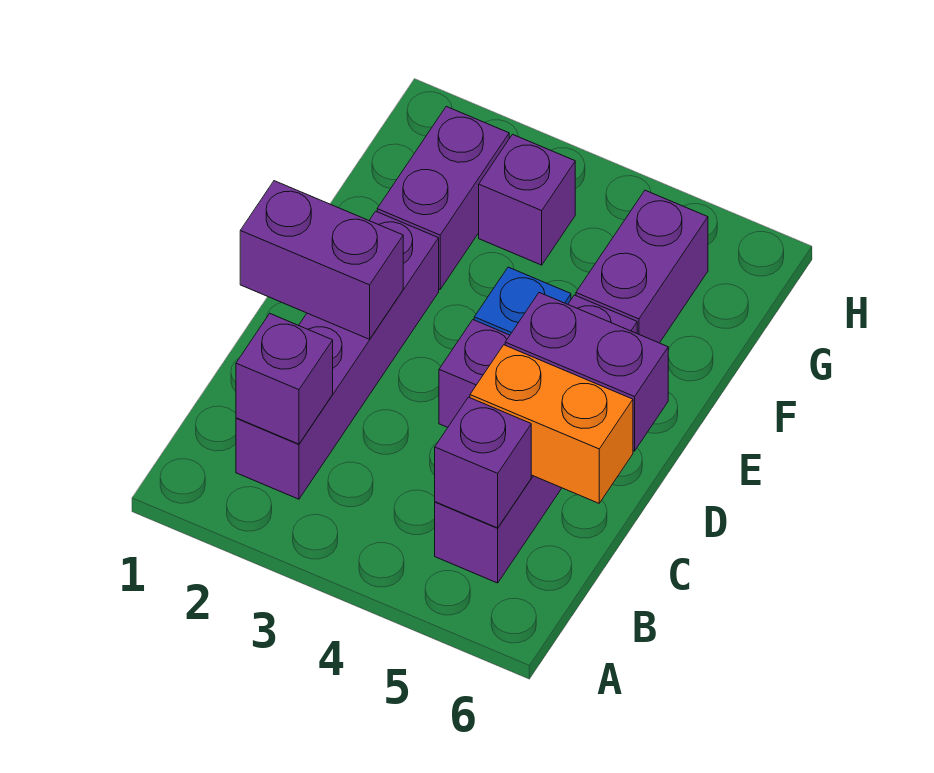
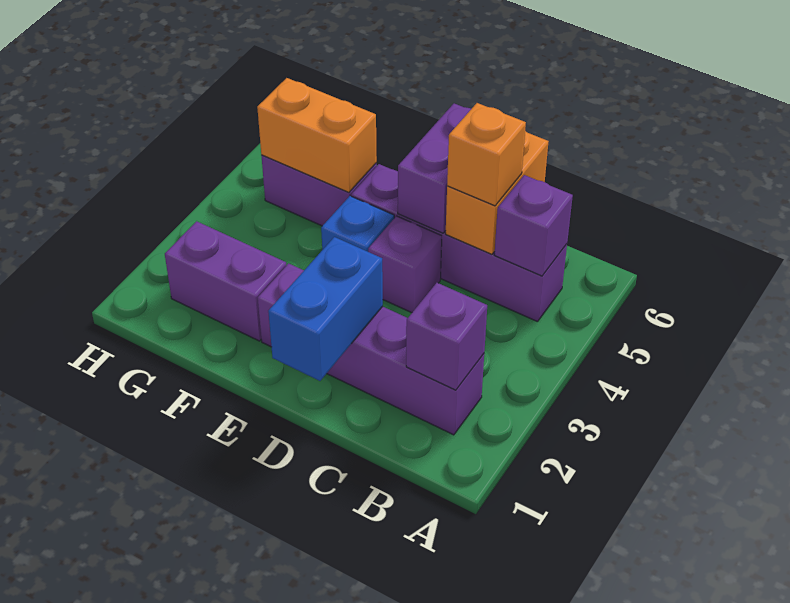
none -> orange 1x1 brick [447,103,526,206]
purple 1x2 brick [240,181,403,339] -> blue 1x2 brick [268,237,383,381]
none -> orange 1x2 brick [257,78,377,192]
purple 1x1 brick [479,134,575,265] -> none

